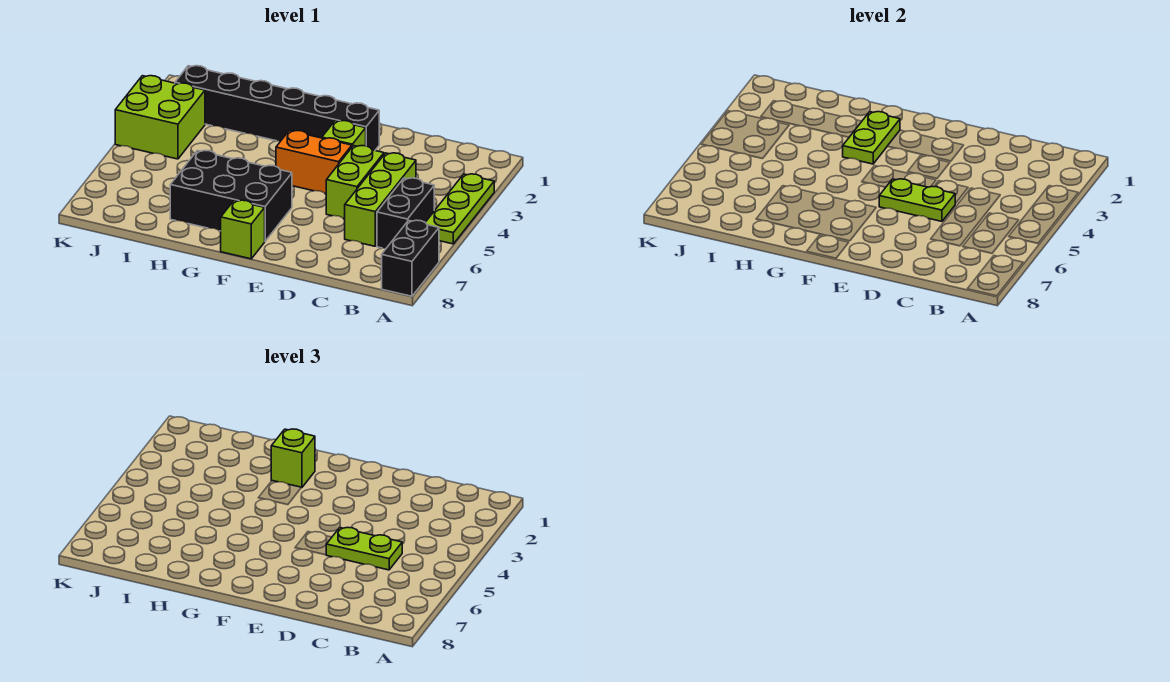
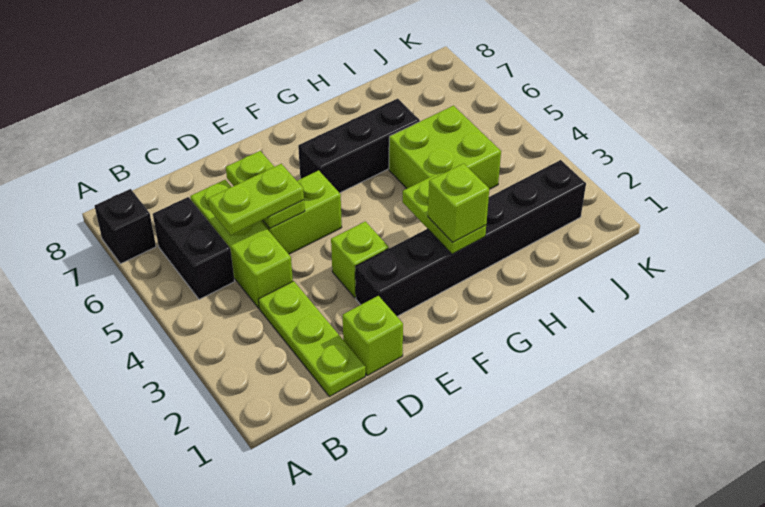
lime 1x3 plate [425,174,494,244] -> lime 1x3 plate moved to [258,281,365,397]
black 1x2 brick [382,220,439,296] -> black 1x1 brick [95,189,156,264]
lime 1x2 brick [326,146,384,219] -> lime 1x2 brick turned to [261,170,342,254]
lime 1x2 plate [879,179,955,221] -> lime 1x2 plate turned to [226,151,305,228]
orange 1x2 brick [276,131,352,194] -> none
black 2x3 brick [170,151,292,241] -> black 1x3 brick [298,99,420,193]
lime 1x1 brick [221,200,265,259] -> lime 1x1 brick moved to [343,296,403,375]
lime 2x2 brick [115,76,205,159] -> lime 2x2 brick moved to [389,106,501,189]

